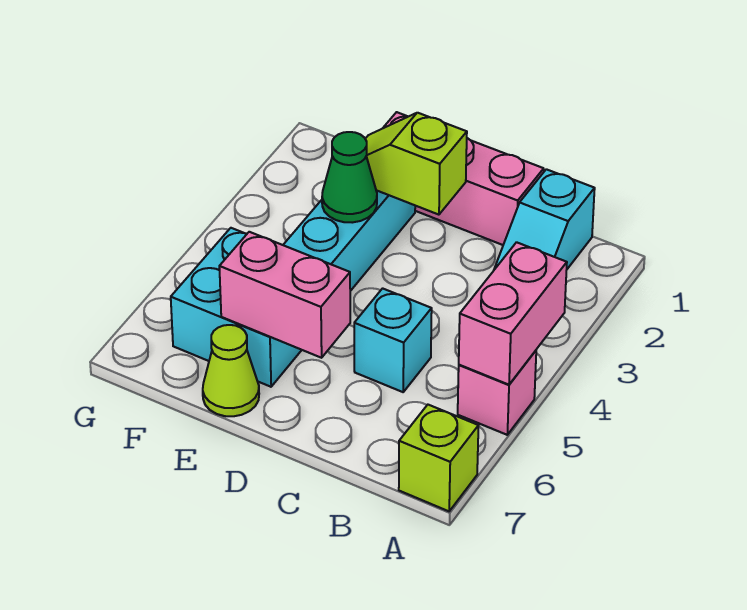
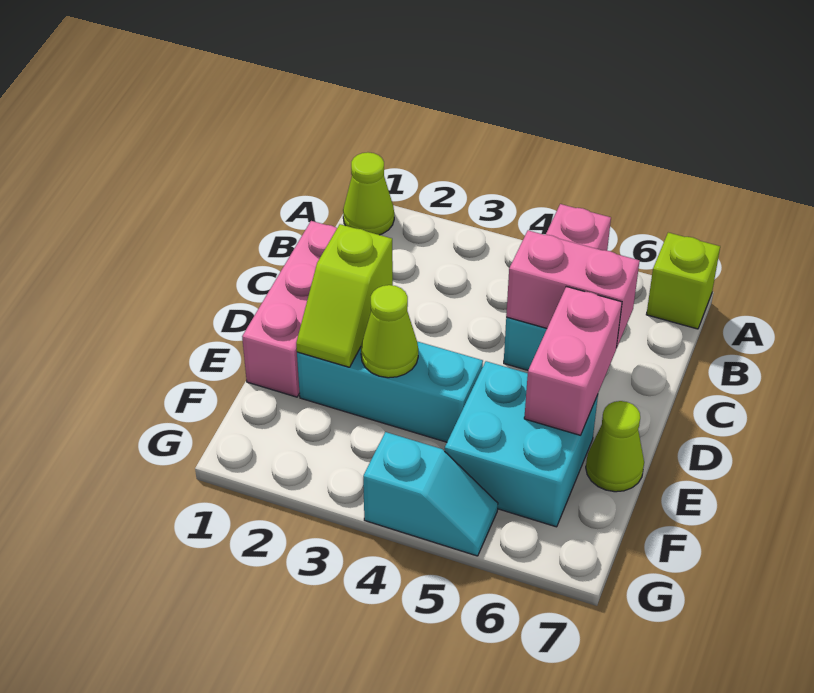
none -> lime 1x1 cone [343,152,394,235]
pink 1x2 brick [459,242,567,385] -> pink 1x2 brick moved to [506,230,639,348]
cyan 1x2 slope [494,169,595,270] -> cyan 1x2 slope moved to [363,432,498,556]
green 1x1 cone [322,132,377,223] -> lime 1x1 cone [361,285,418,378]

